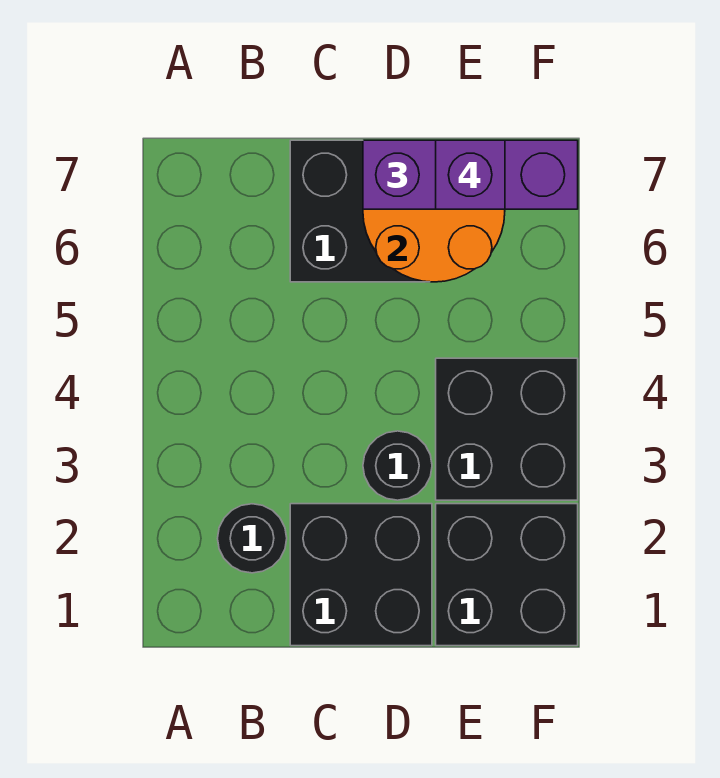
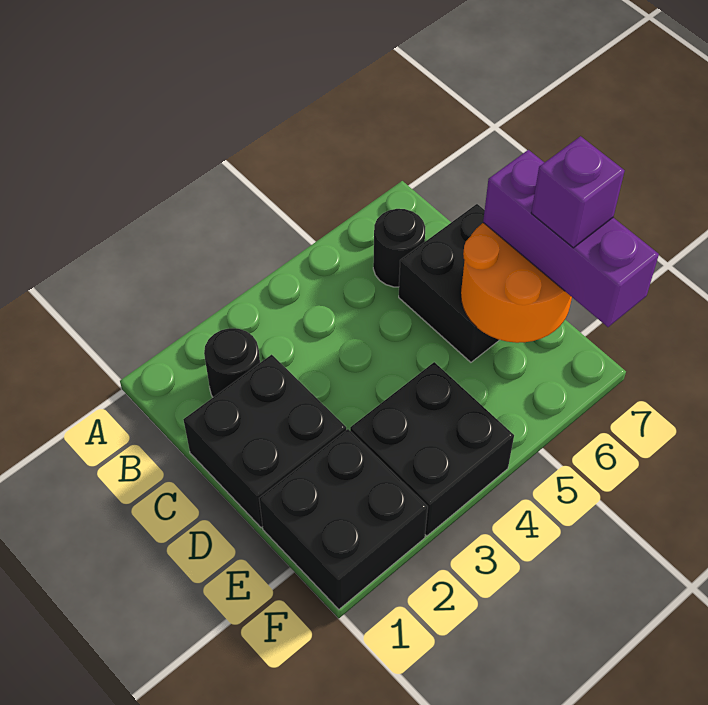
black 1x1 round brick [363,431,432,500] -> black 1x1 round brick moved to [373,209,425,287]

